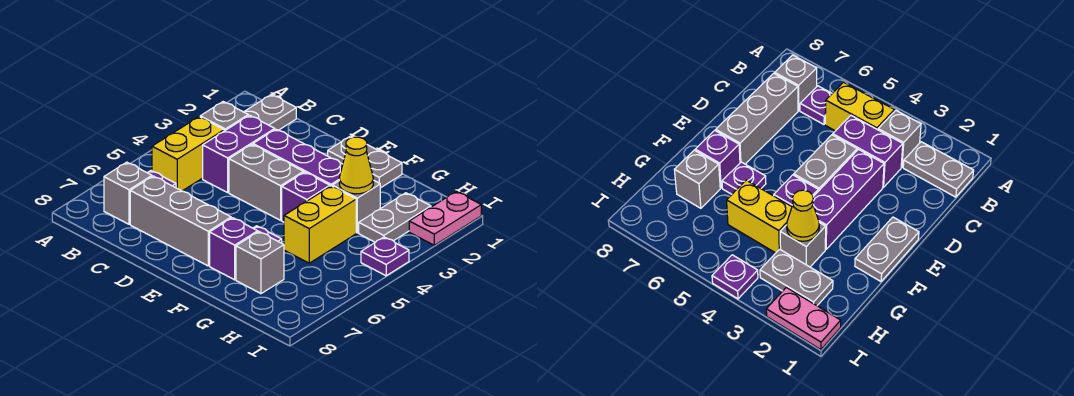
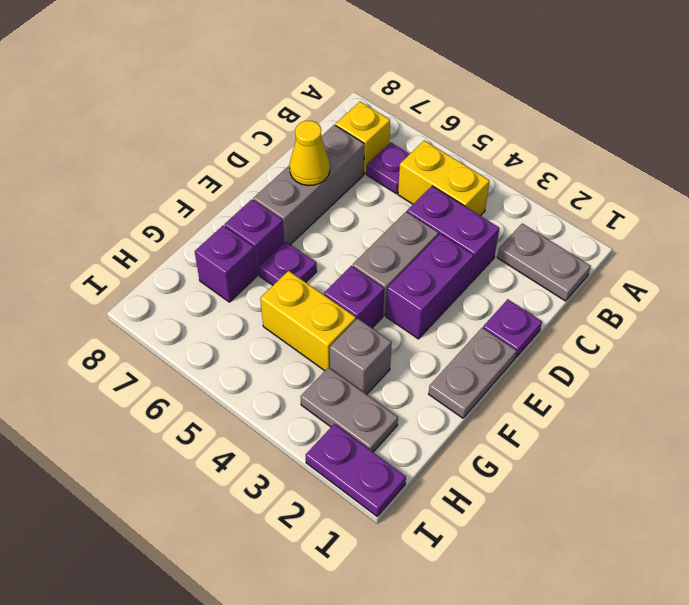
grey 1x1 brick [200,102,248,131] -> none
grey 1x1 brick [104,162,152,224] -> yellow 1x1 brick [335,102,390,174]
purple 1x3 brick [253,129,343,186] -> purple 1x2 brick [386,234,474,339]
yellow 1x1 cone [339,137,373,194] -> yellow 1x1 cone moved to [290,121,330,186]
grey 1x1 brick [236,232,284,294] -> purple 1x1 brick [195,226,257,302]
pink 1x2 plate [409,191,481,245] -> purple 1x2 plate [306,424,406,516]
purple 1x1 plate [361,237,409,276] -> purple 1x1 plate moved to [483,299,542,358]

